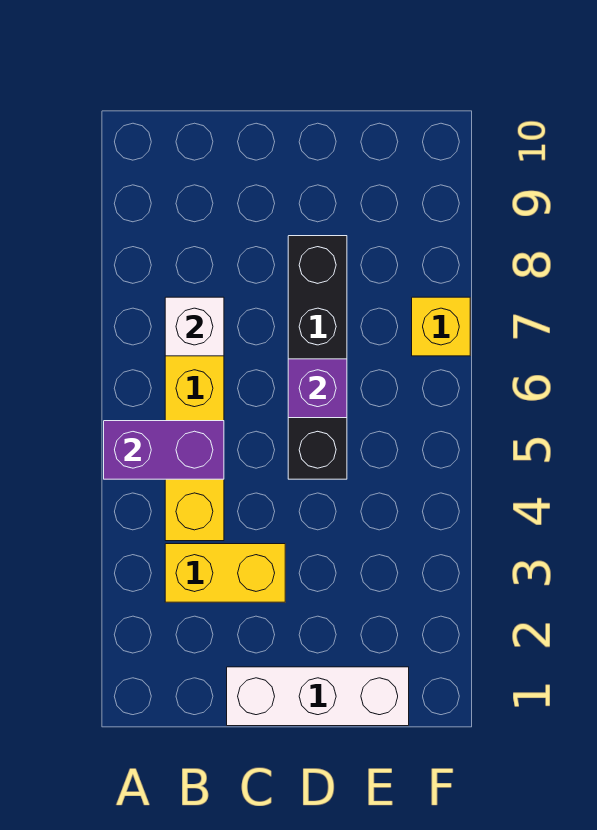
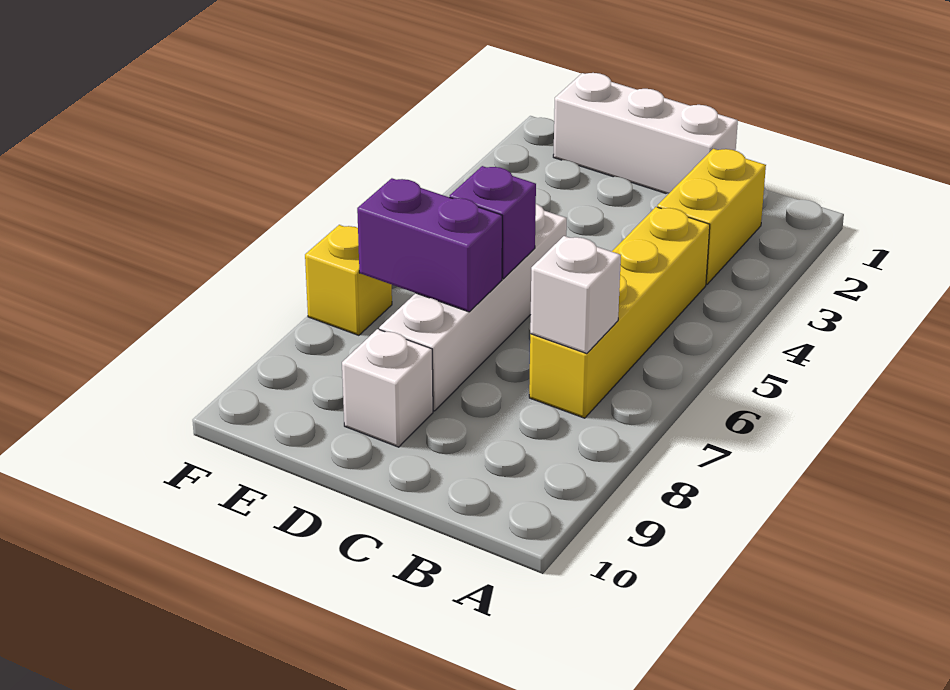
purple 1x2 brick [104,421,224,479] -> purple 1x2 brick moved to [357,178,502,312]
yellow 1x2 brick [165,544,285,602] -> yellow 1x2 brick turned to [657,149,766,284]
black 1x4 brick [288,236,347,479] -> white 1x4 brick [379,204,567,411]
none -> white 1x1 brick [342,329,433,447]

